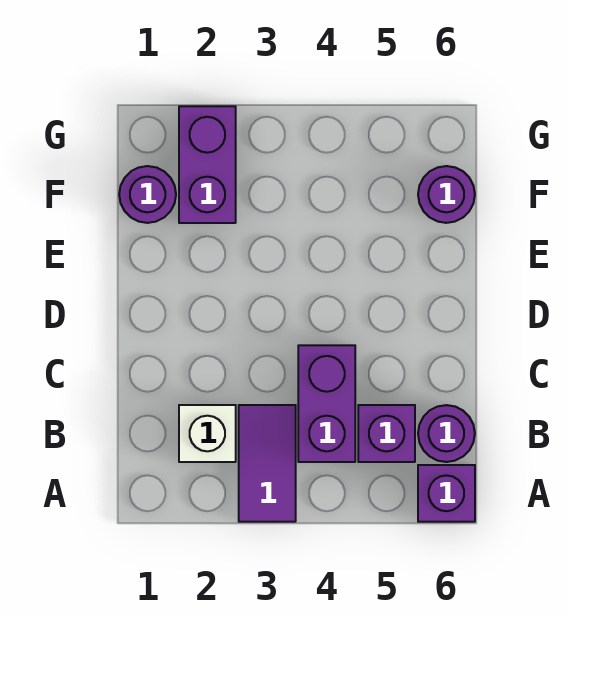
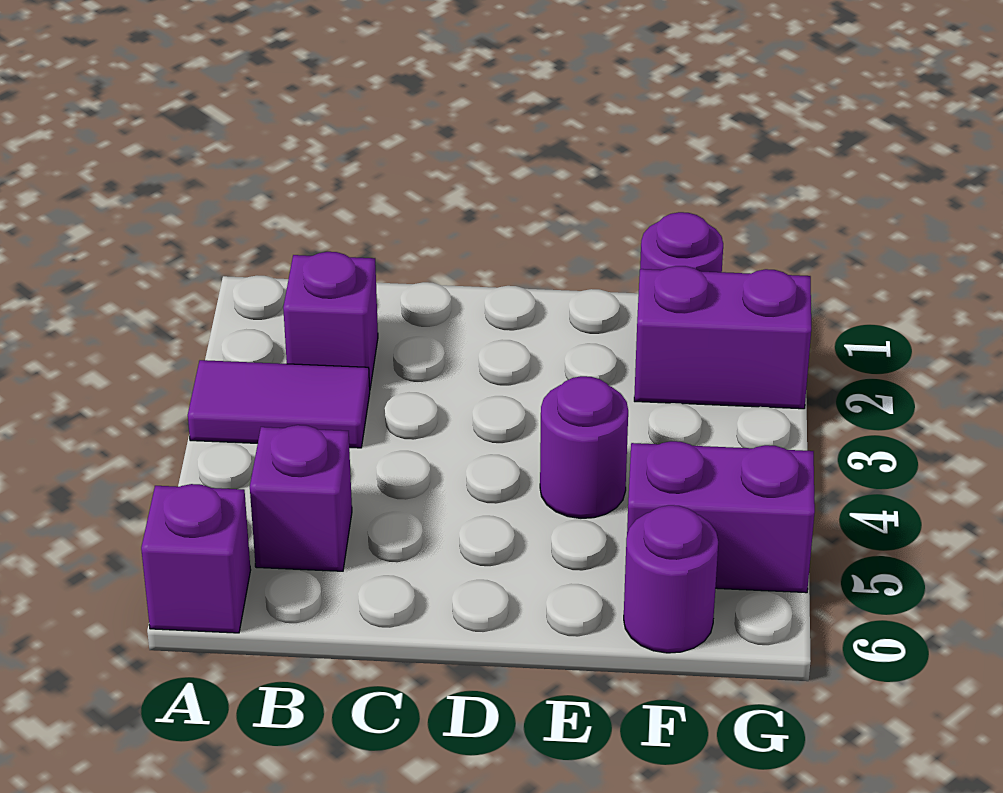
white 1x1 brick [179,405,236,462] -> purple 1x1 brick [283,252,378,388]
purple 1x2 brick [298,345,355,462] -> purple 1x2 brick moved to [627,441,815,593]
purple 1x1 round brick [418,405,475,462] -> purple 1x1 round brick moved to [540,376,628,518]

